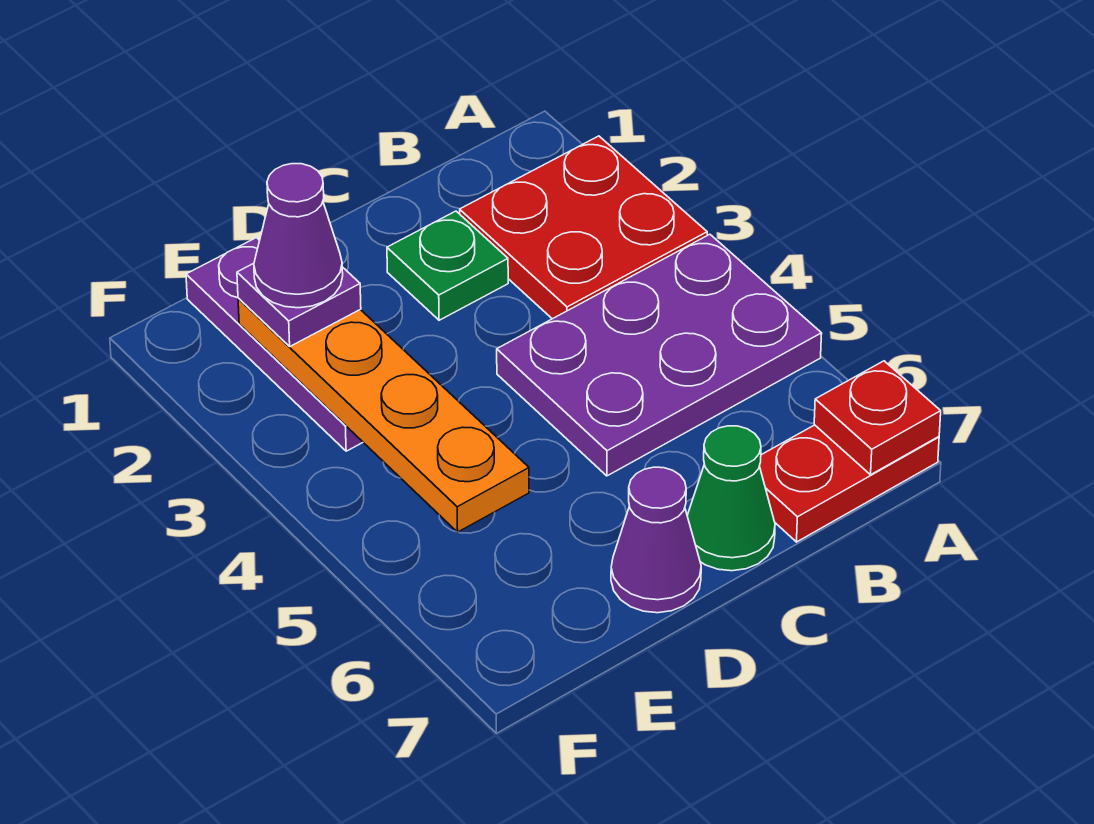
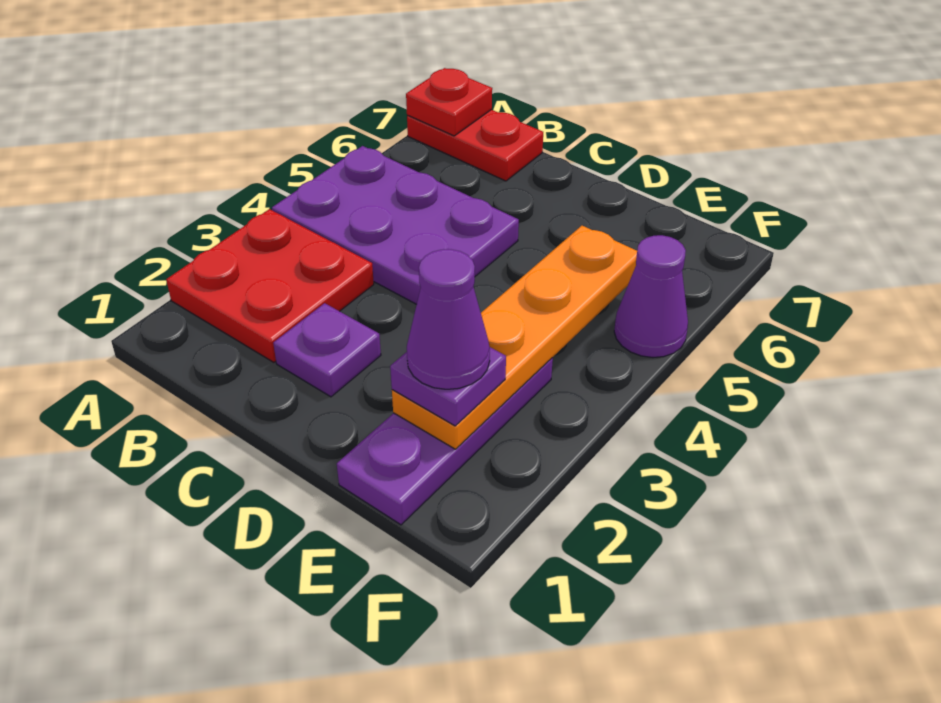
green 1x1 plate [387,211,508,320] -> purple 1x1 plate [273,303,381,397]
green 1x1 cone [687,426,775,571] -> none
purple 1x1 cone [611,467,701,613] -> purple 1x1 cone moved to [614,235,688,357]

